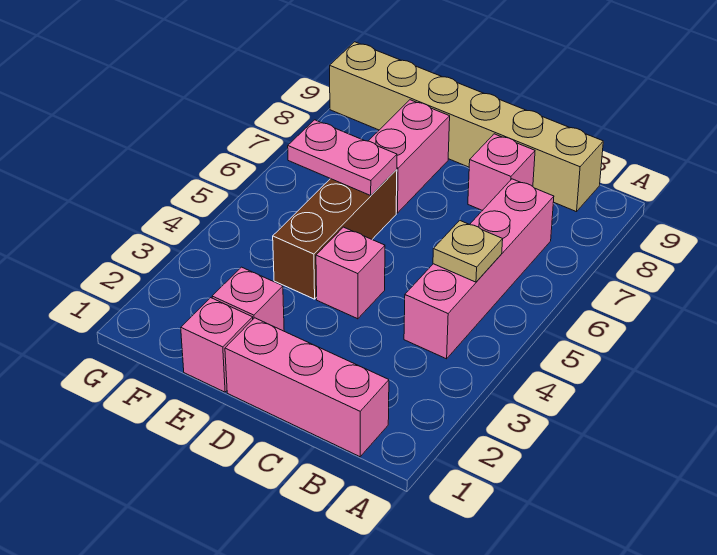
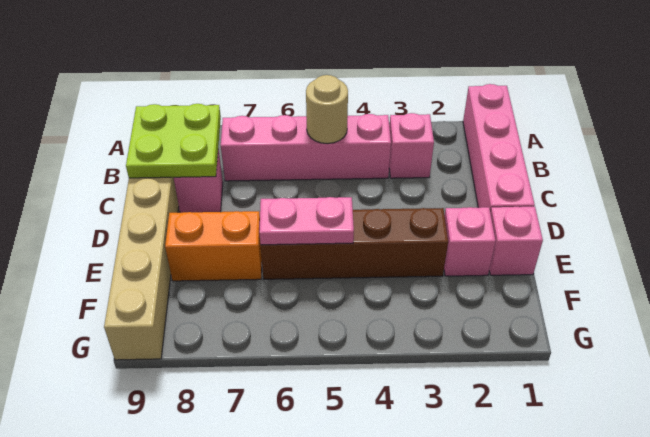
pink 1x3 brick [225,318,389,457] -> pink 1x4 brick [463,84,535,212]
tan 1x1 plate [433,221,503,282] -> tan 1x1 round brick [306,75,348,144]
none -> lime 2x2 plate [126,104,221,178]
pink 1x1 brick [316,227,385,319] -> pink 1x1 brick moved to [389,113,434,178]
brown 1x3 brick [273,170,397,299] -> brown 1x4 brick [261,208,448,279]
pink 1x2 plate [288,120,397,195] -> pink 1x2 plate turned to [259,197,354,245]
pink 1x2 brick [369,100,450,213] -> orange 1x2 brick [165,211,262,281]

